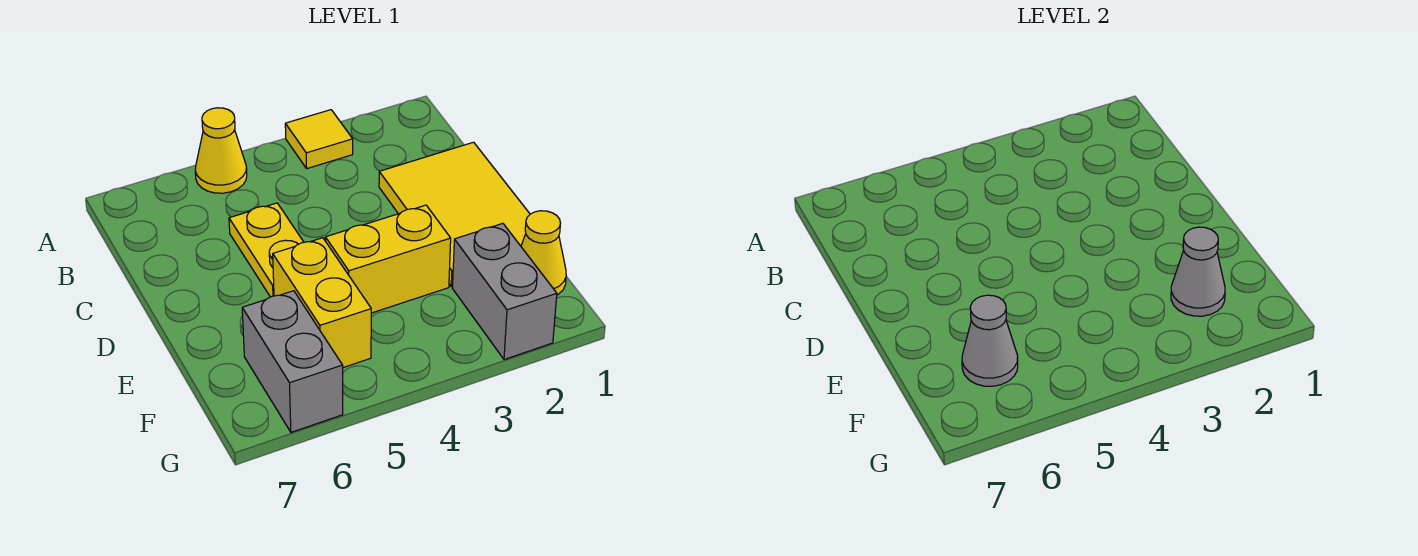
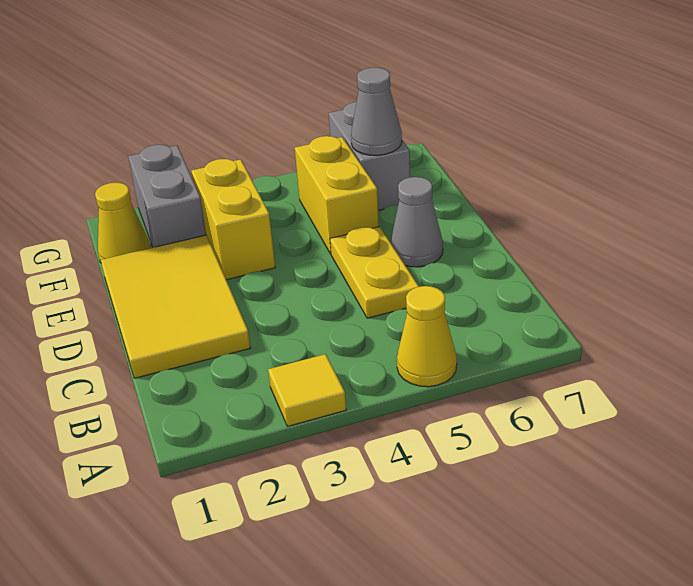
yellow 1x2 brick [325,205,451,313] -> yellow 1x2 brick turned to [191,159,275,280]
grey 1x1 cone [1171,227,1225,316] -> grey 1x1 cone moved to [390,177,443,267]

